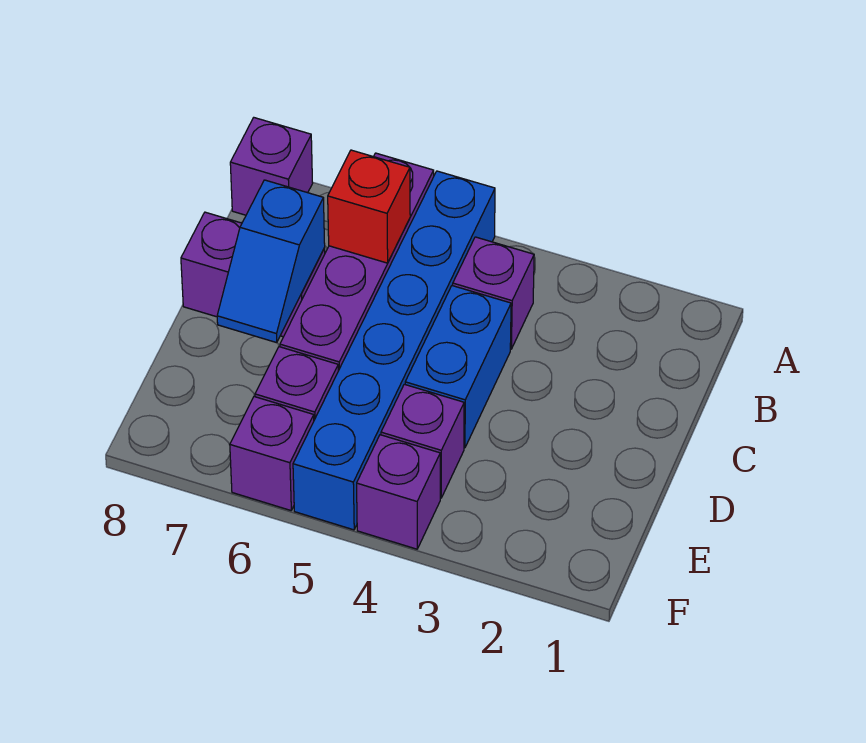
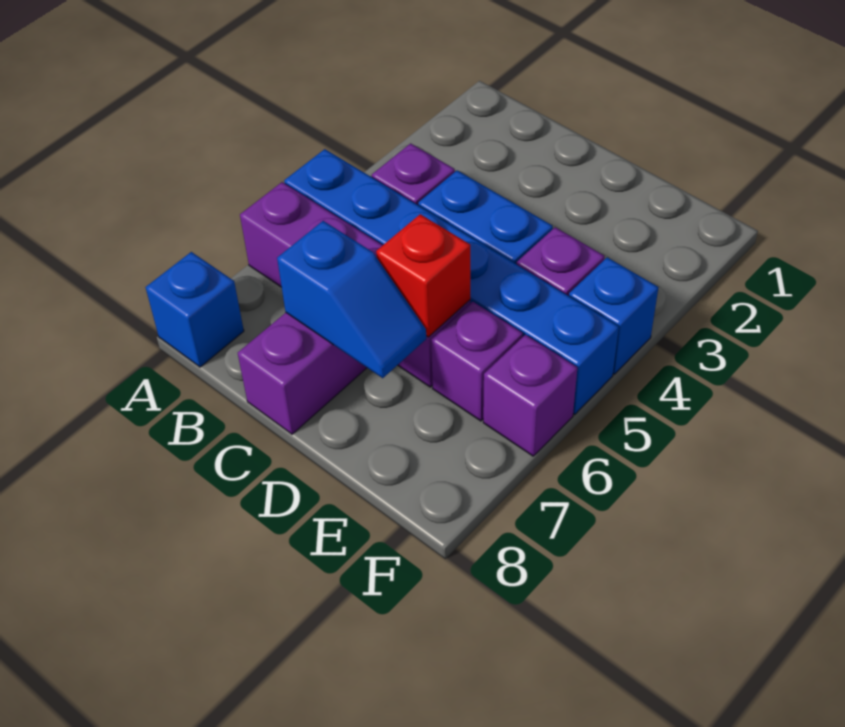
purple 1x1 brick [230,118,313,215] -> blue 1x1 brick [146,252,244,367]
red 1x1 brick [328,150,410,263] -> red 1x1 brick moved to [376,214,470,337]
purple 1x1 brick [357,435,440,549] -> blue 1x1 brick [569,257,658,374]

